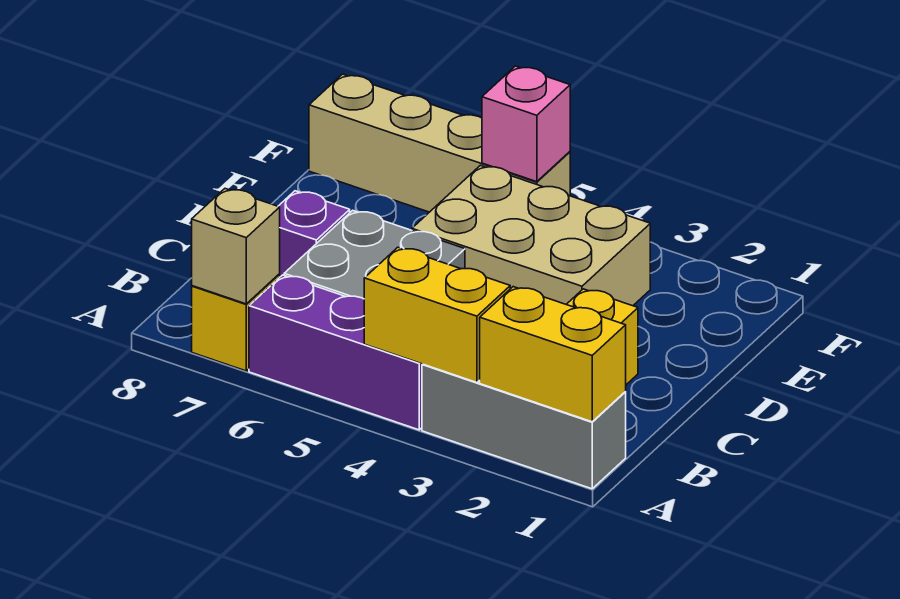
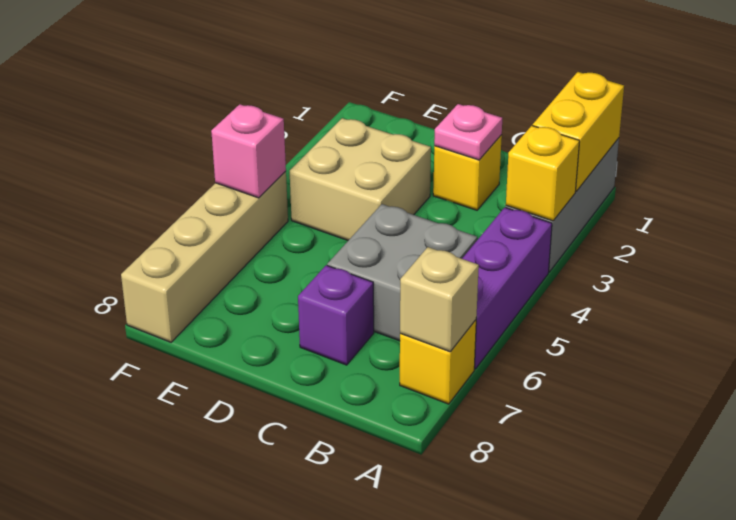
yellow 1x2 brick [364,247,510,382] -> yellow 1x1 brick [506,126,580,221]
none -> pink 1x1 plate [434,104,502,160]
tan 2x3 brick [412,165,650,306] -> tan 2x2 brick [290,118,431,240]

